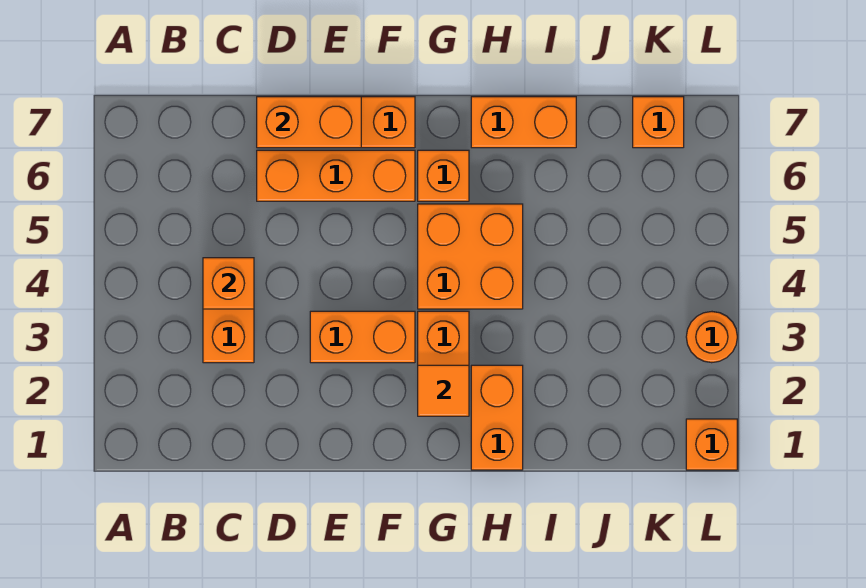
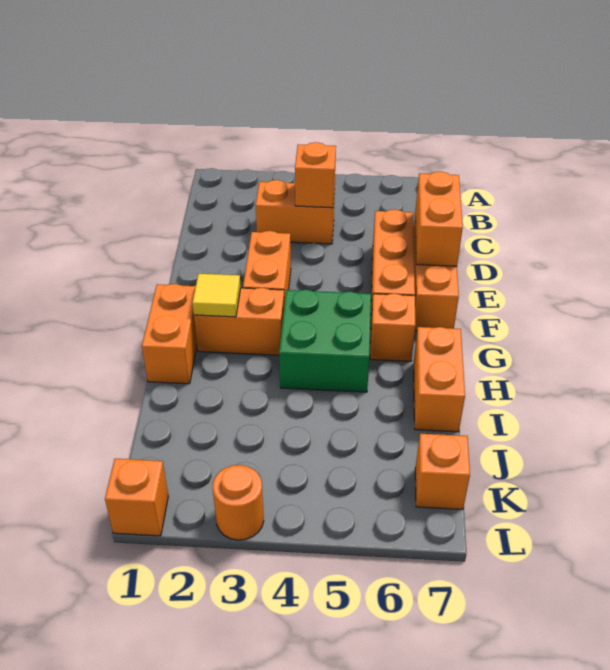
orange 1x1 tile [418,365,469,416] -> yellow 1x1 tile [192,274,241,317]
orange 2x2 brick [418,204,523,309] -> green 2x2 brick [279,290,371,392]
orange 1x2 brick [471,365,523,470] -> orange 1x2 brick turned to [142,284,197,384]

